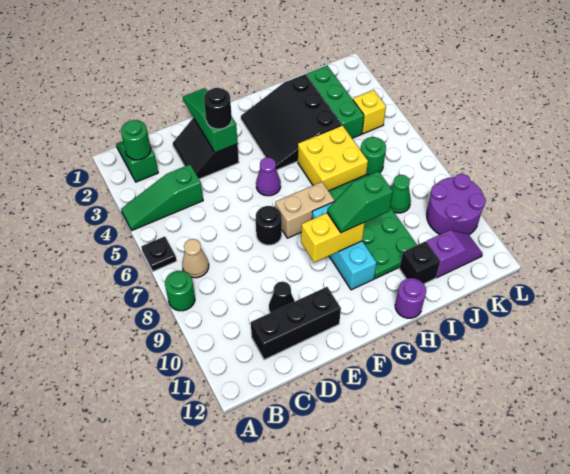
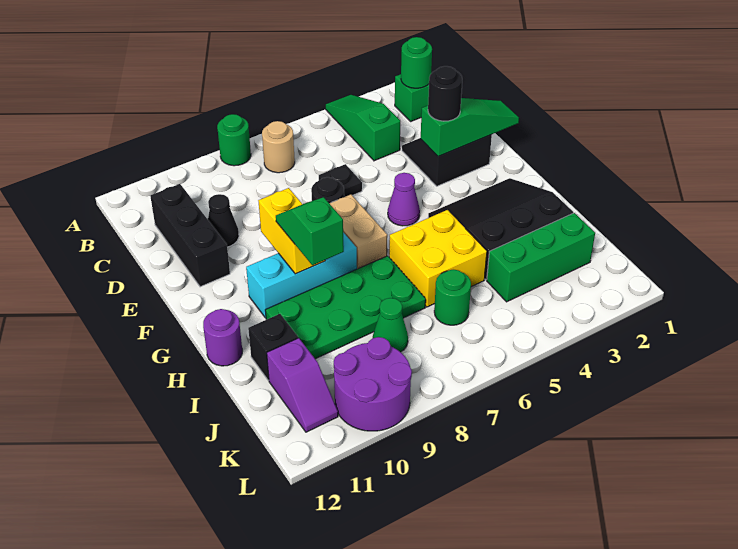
black 1x1 plate [141,236,177,271] -> black 1x1 plate moved to [319,164,362,197]
tan 1x1 cone [182,239,209,278] -> tan 1x1 round brick [262,121,295,173]
yellow 1x1 brick [353,90,386,134] -> none

